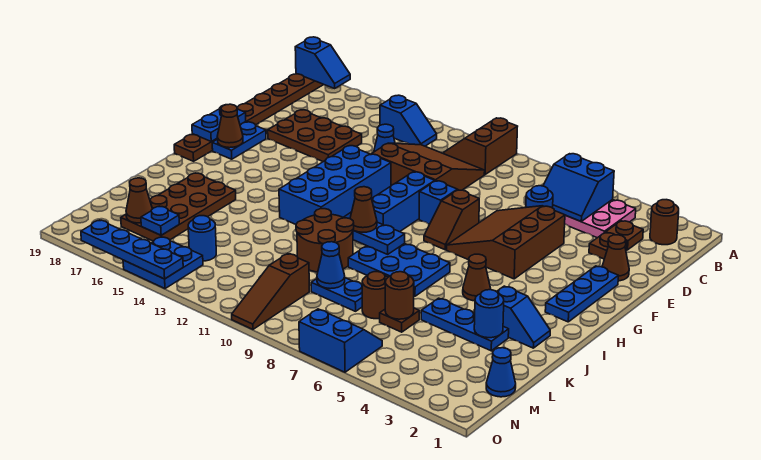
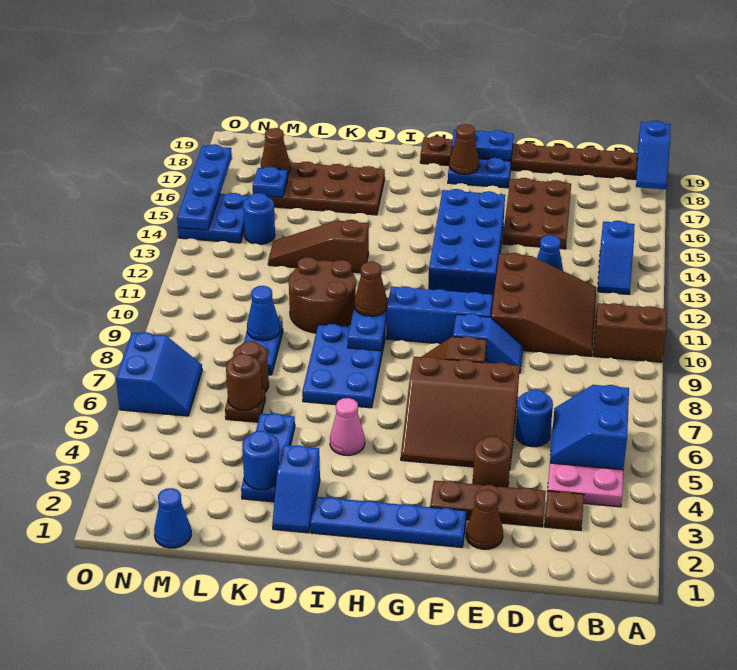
brown 1x1 round brick [650,200,679,245] -> brown 1x1 round brick moved to [473,436,511,487]
brown 1x1 plate [589,232,627,259] -> brown 1x3 plate [430,481,546,527]
brown 3x3 slope [446,206,565,279] -> brown 3x3 slope turned to [401,356,520,470]
blue 1x3 plate [545,266,618,322] -> blue 1x4 plate [310,497,466,547]
blue 2x4 brick [279,146,391,224] -> blue 2x4 brick turned to [428,189,505,299]
brown 1x1 cone [463,254,491,301] -> pink 1x1 cone [330,398,365,455]
brown 1x3 slope [232,254,309,329] -> brown 1x3 slope moved to [268,220,369,273]

